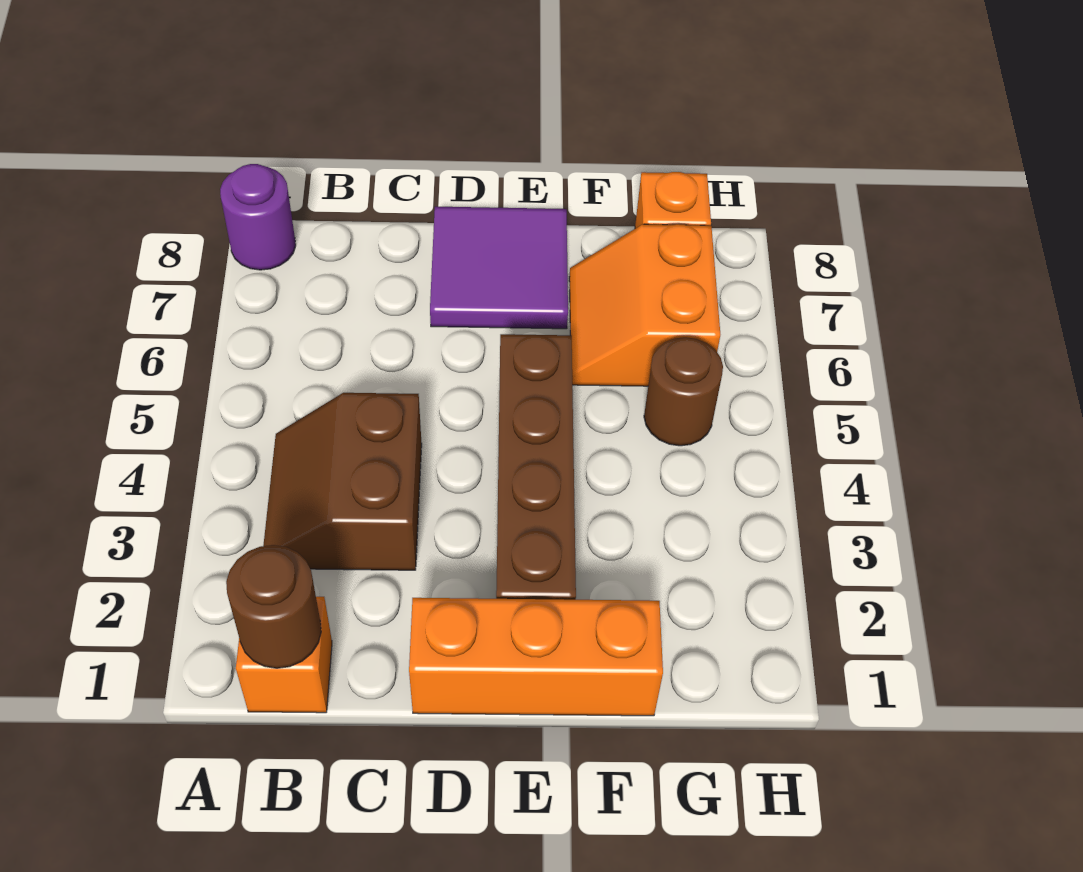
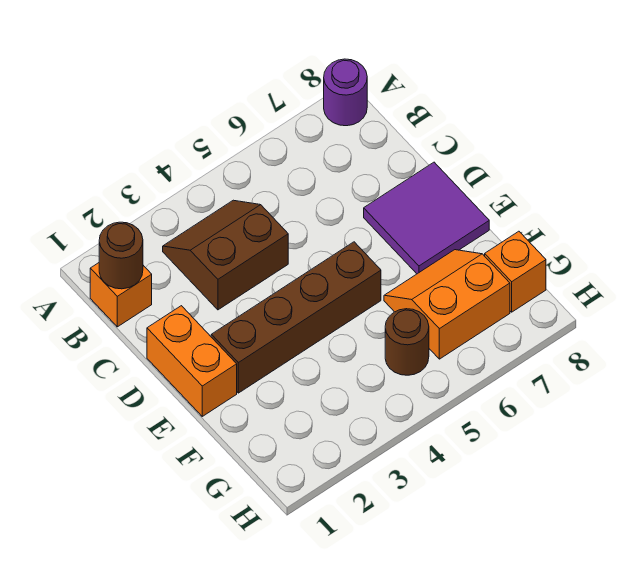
orange 1x3 brick [409,598,663,716] -> orange 1x2 brick [147,306,237,416]

